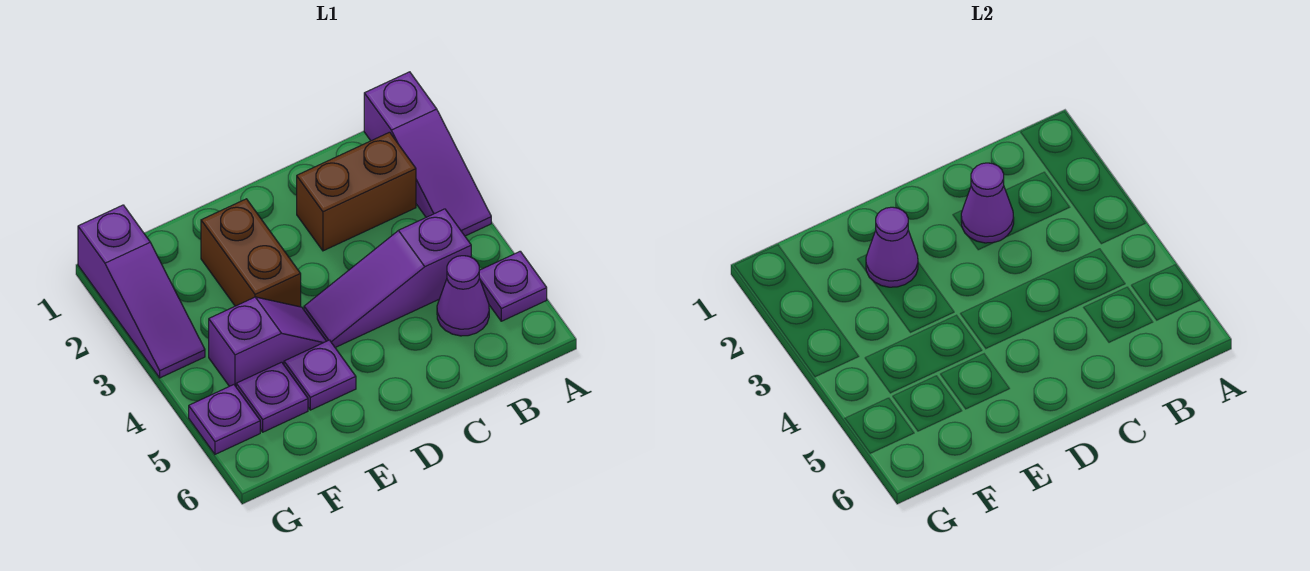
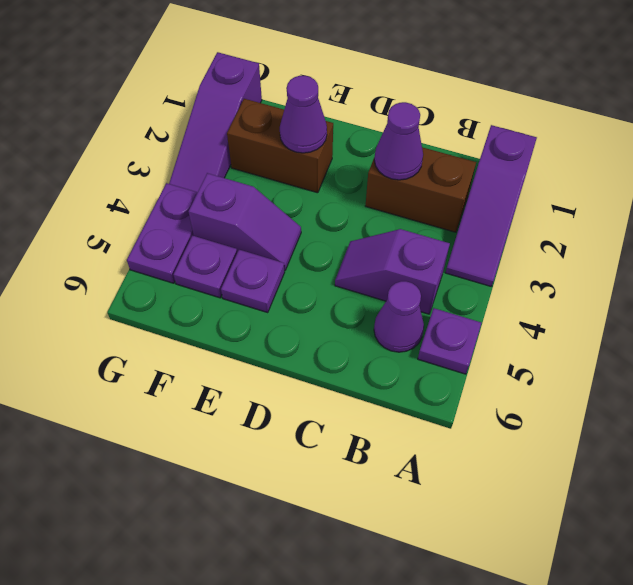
purple 1x3 slope [304,209,471,348] -> purple 1x2 slope [335,229,450,314]
brown 1x2 brick [201,199,301,307] -> brown 1x2 brick turned to [227,99,333,193]
purple 1x1 plate [189,385,260,454] -> purple 1x2 plate [127,183,198,283]

